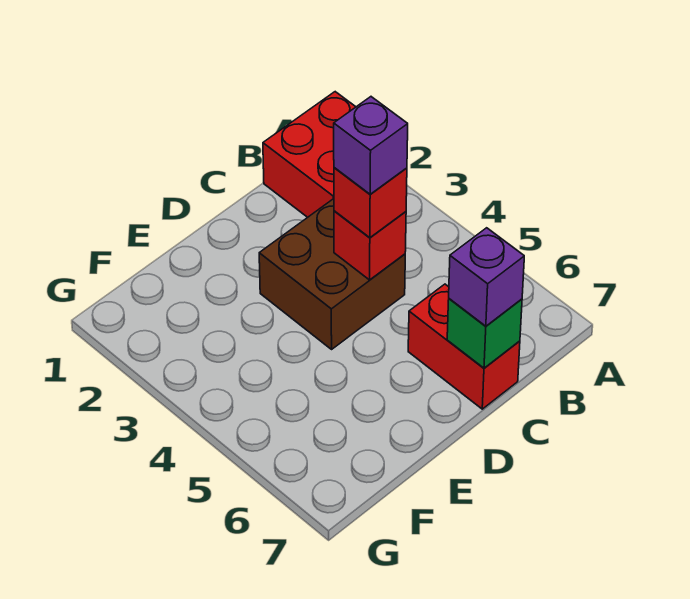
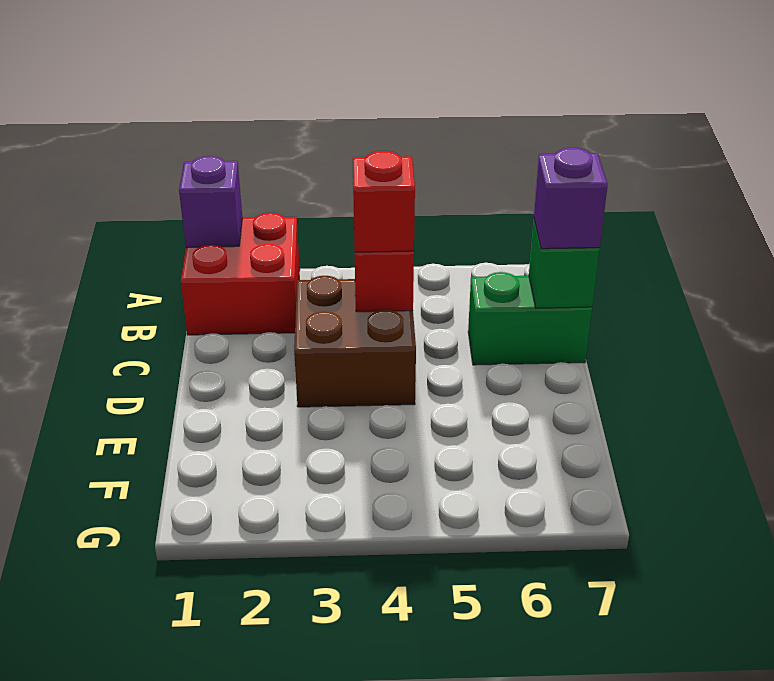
purple 1x1 brick [334,97,408,194] -> purple 1x1 brick moved to [179,156,242,247]
red 1x2 brick [408,284,520,409] -> green 1x2 brick [468,272,592,365]

